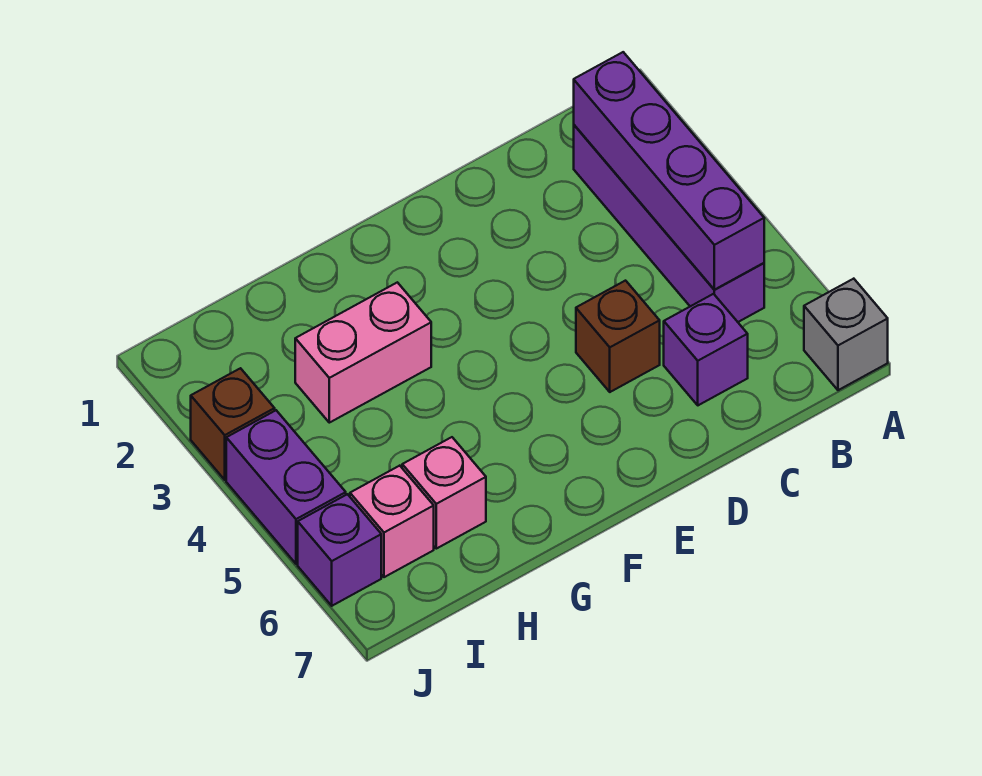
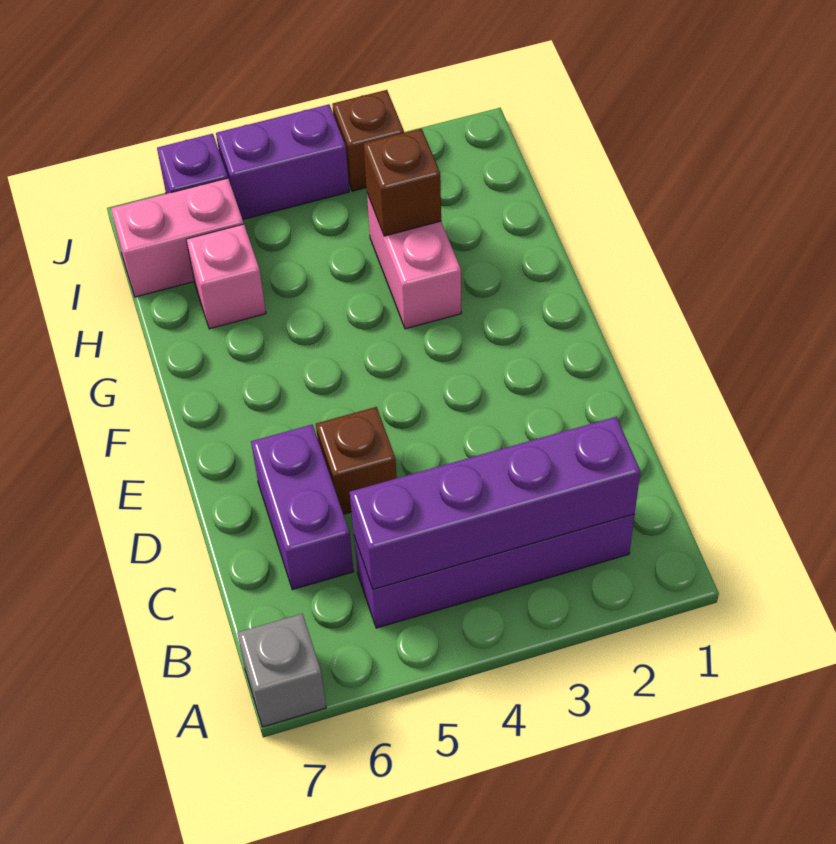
purple 1x1 brick [664,294,748,405] -> purple 1x2 brick [251,425,354,590]
none -> brown 1x1 brick [364,129,441,236]
pink 1x1 brick [350,466,434,577] -> pink 1x2 brick [111,178,244,297]

